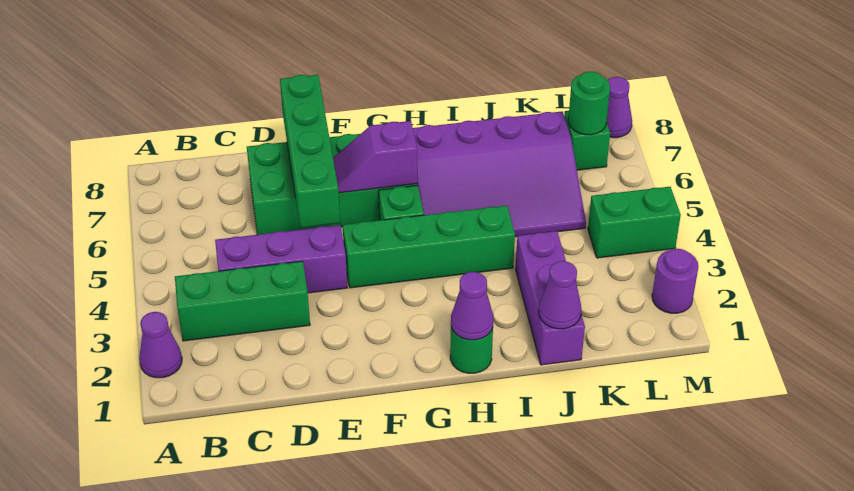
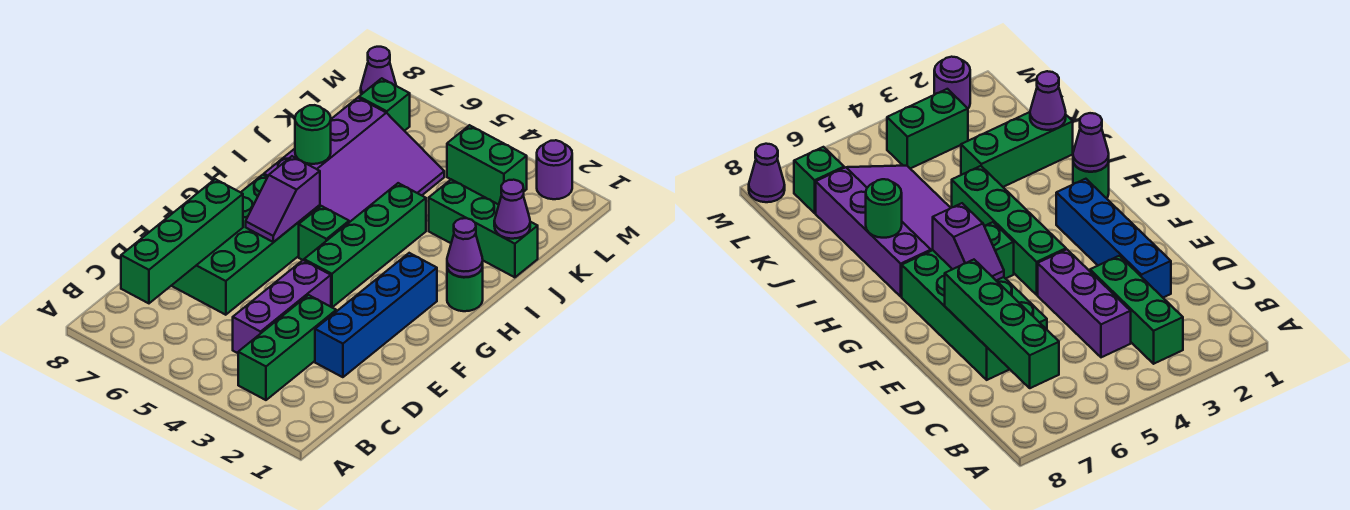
purple 1x1 cone [139,312,182,378] -> none
none -> blue 1x4 brick [315,253,437,377]
green 1x4 brick [280,75,340,228] -> green 1x4 brick turned to [121,179,243,303]
purple 1x3 brick [515,231,585,365] -> green 1x3 brick [429,179,538,277]
green 1x2 brick [588,187,681,258] -> green 1x2 brick turned to [447,125,527,205]
green 1x1 round brick [568,71,610,135] -> green 1x1 round brick moved to [295,105,331,164]

